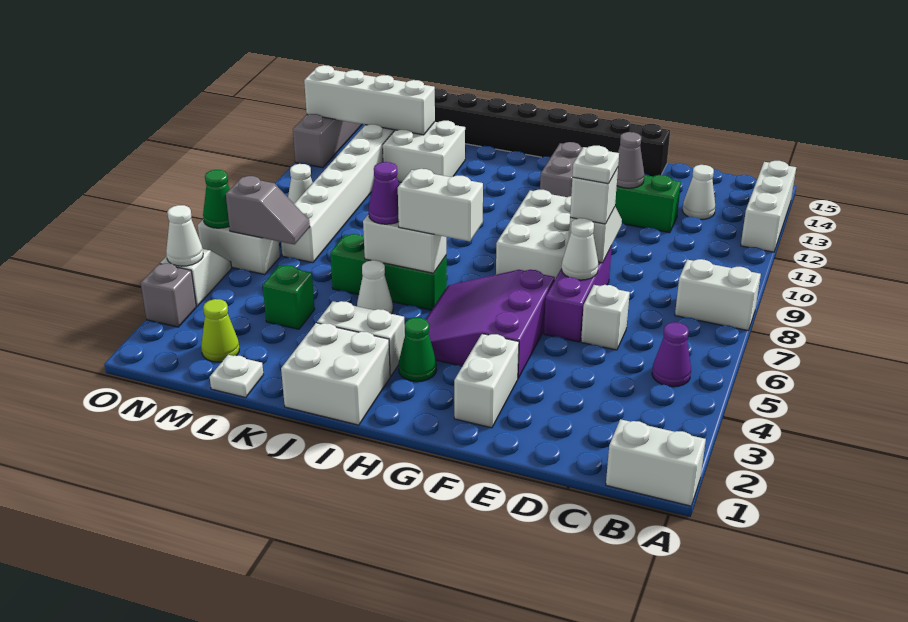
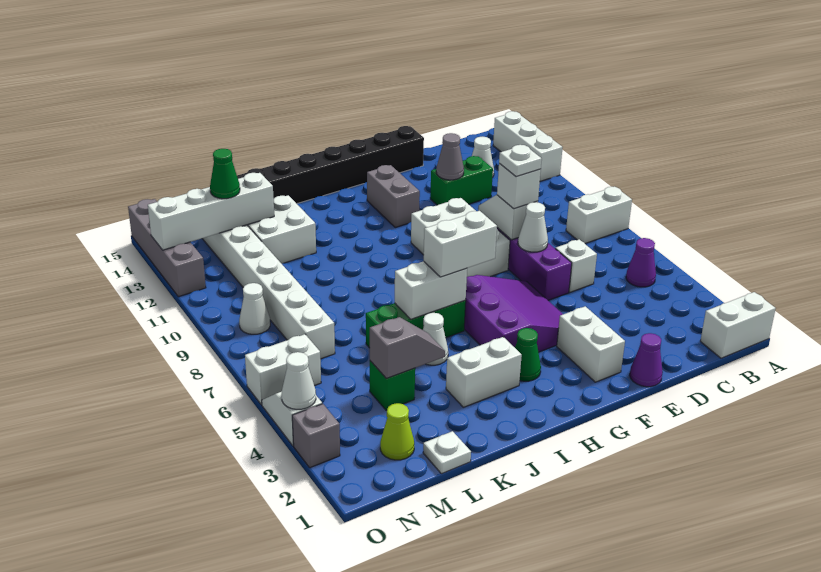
purple 3x3 slope [426,270,555,378] -> purple 3x3 slope turned to [464,275,563,352]
white 2x2 brick [281,323,390,425] -> none
purple 1x1 cone [369,162,399,224] -> purple 1x1 cone moved to [630,333,663,387]
grey 1x2 slope [226,176,310,245] -> grey 1x2 slope moved to [370,317,445,378]
green 1x1 cone [203,170,230,228] -> green 1x1 cone moved to [210,149,240,199]

